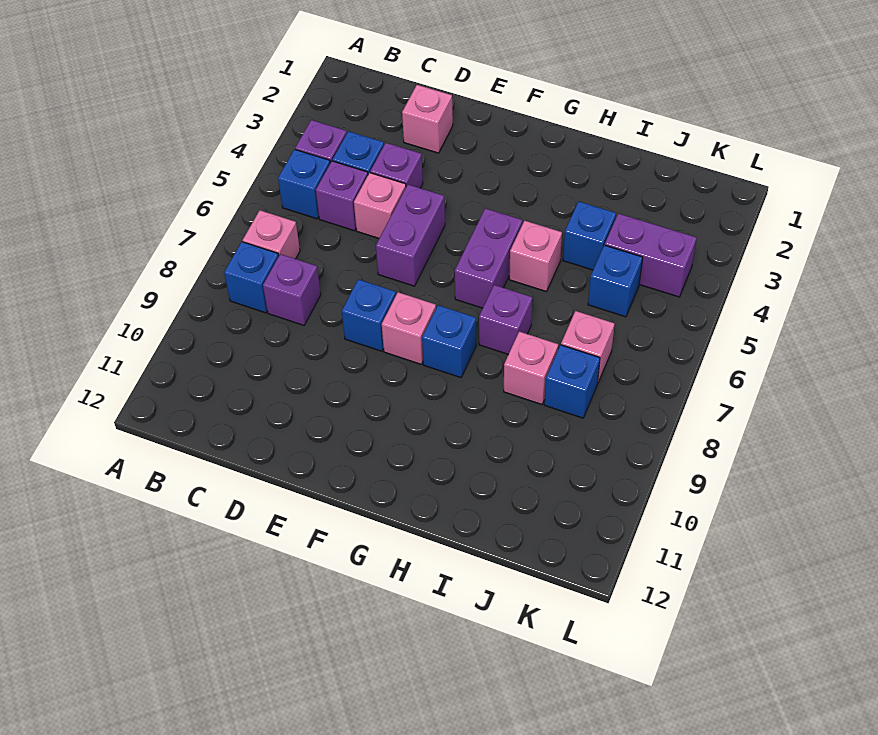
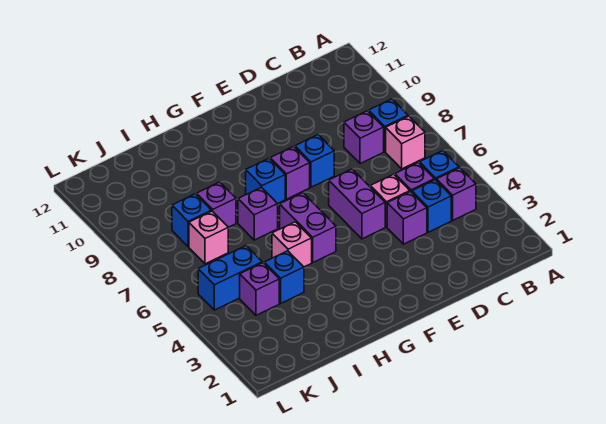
pink 1x1 brick [402,85,453,153] -> none
pink 1x1 brick [382,292,436,364] -> purple 1x1 brick [270,147,310,199]
pink 1x1 brick [504,332,558,404] -> purple 1x1 brick [197,182,236,227]
purple 1x2 brick [605,214,697,297] -> purple 1x1 brick [240,263,279,315]
blue 1x1 brick [588,245,643,317] -> blue 1x2 brick [198,246,262,310]

